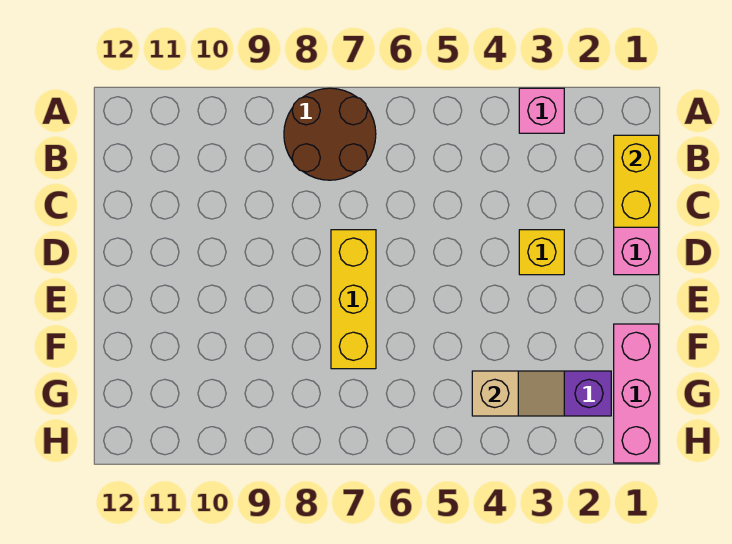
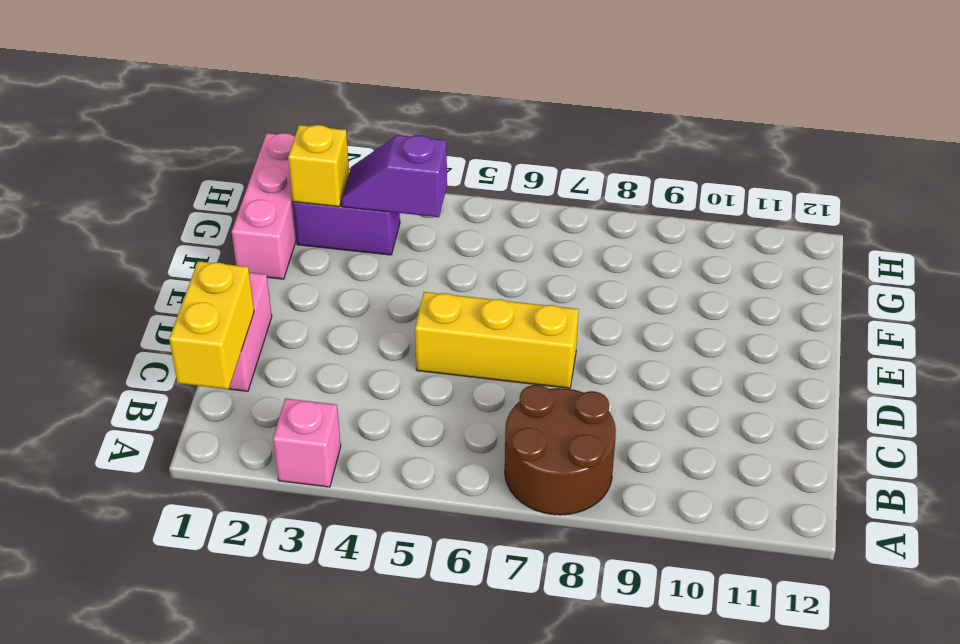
yellow 1x1 brick [519,230,564,275] -> yellow 1x1 brick moved to [288,125,349,207]
yellow 1x3 brick [331,230,376,369] -> yellow 1x3 brick turned to [415,292,579,388]
tan 1x2 slope [472,371,564,416] -> purple 1x2 slope [342,135,447,217]

